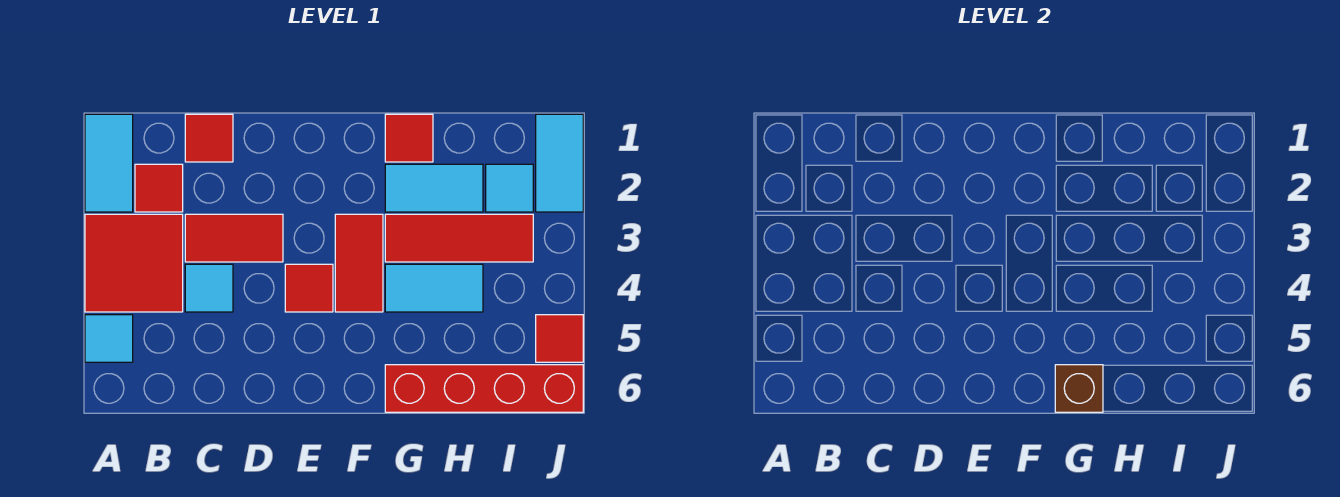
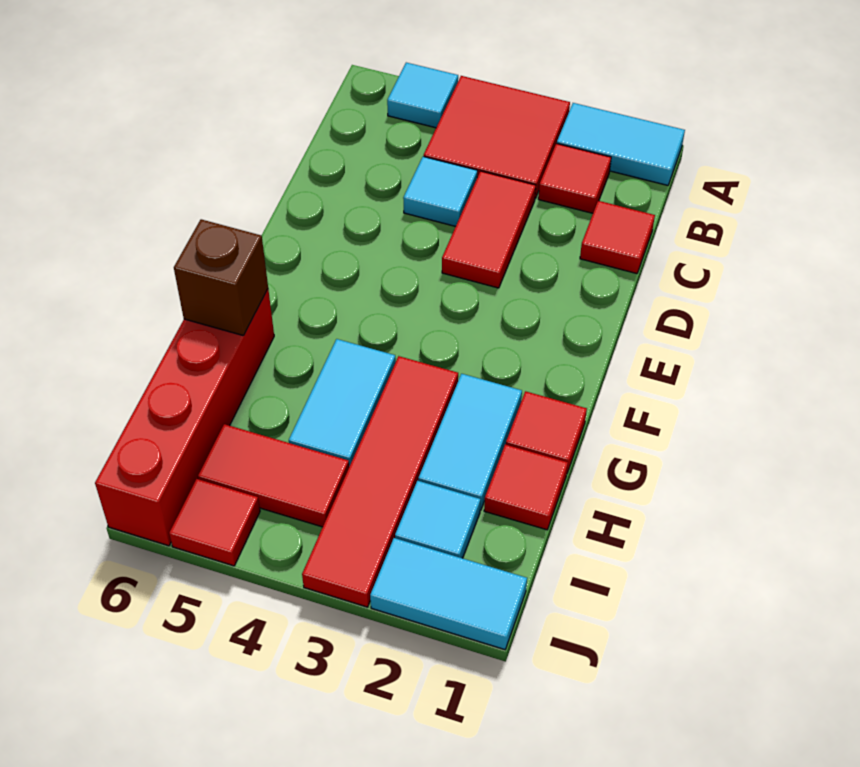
red 1x1 tile [285,264,333,312] -> red 1x1 tile moved to [484,444,568,530]
red 1x2 tile [335,214,383,312] -> red 1x2 tile moved to [198,424,349,527]
red 1x3 tile [385,214,533,262] -> red 1x4 tile [302,356,458,607]

